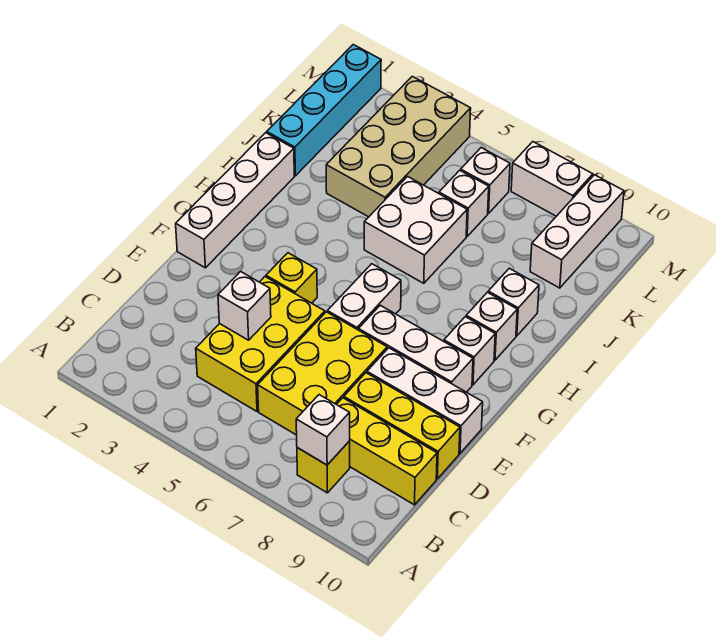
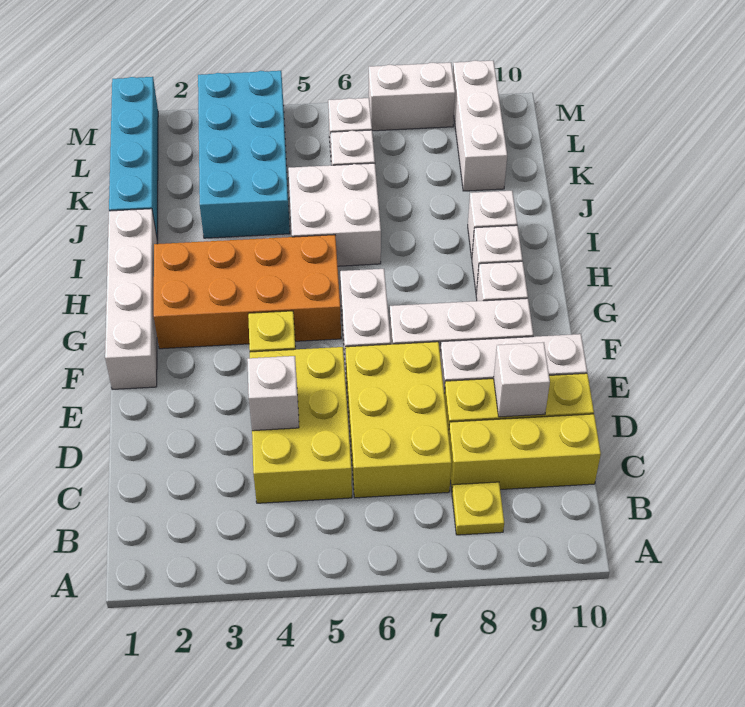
yellow 1x1 brick [297,441,350,493] -> yellow 1x1 plate [452,482,504,535]
white 1x1 brick [296,395,350,465] -> white 1x1 brick moved to [494,342,550,417]
none -> orange 2x4 brick [154,235,341,349]
tan 2x4 brick [326,76,471,217] -> cyan 2x4 brick [198,71,290,238]

